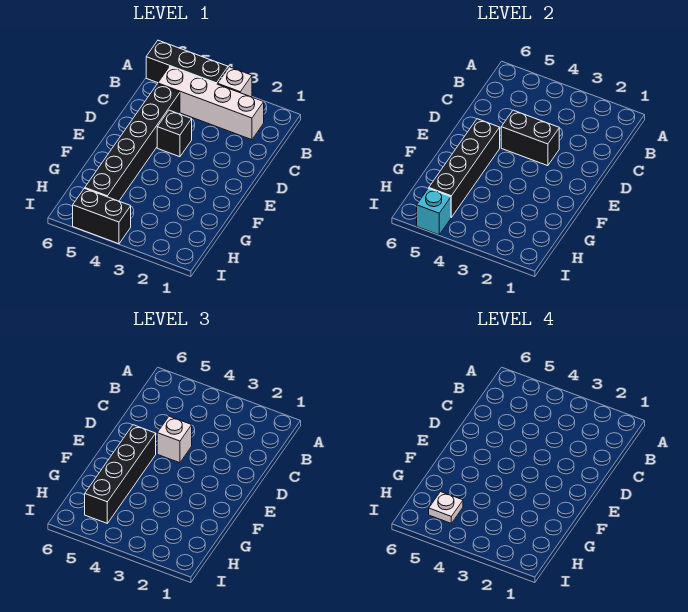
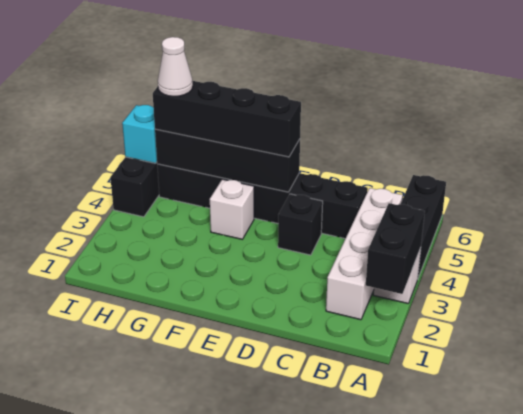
black 1x2 brick [501,110,559,166] -> black 1x2 brick moved to [366,203,425,294]
white 1x1 brick [157,416,192,463] -> white 1x1 brick moved to [210,179,254,239]
white 1x1 plate [429,492,463,523] -> white 1x1 cone [158,37,193,96]

